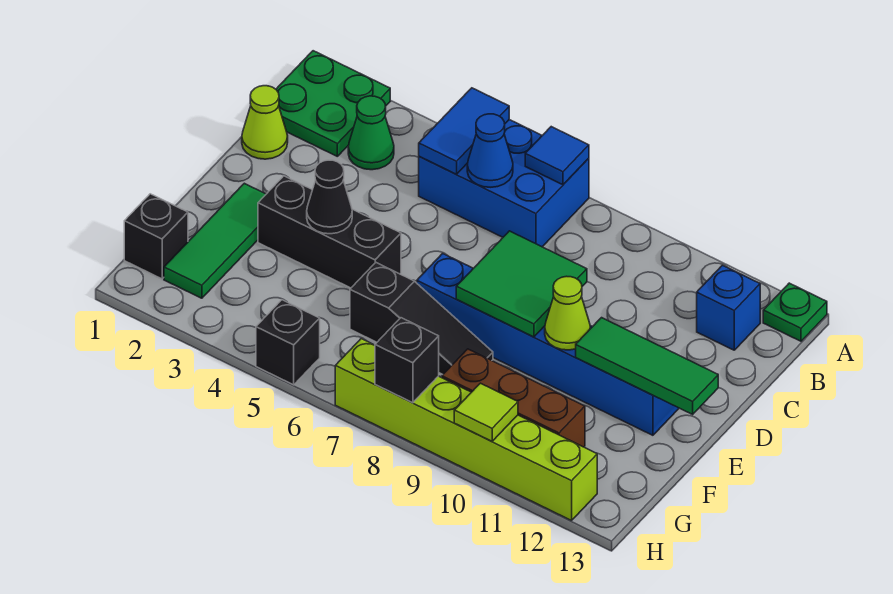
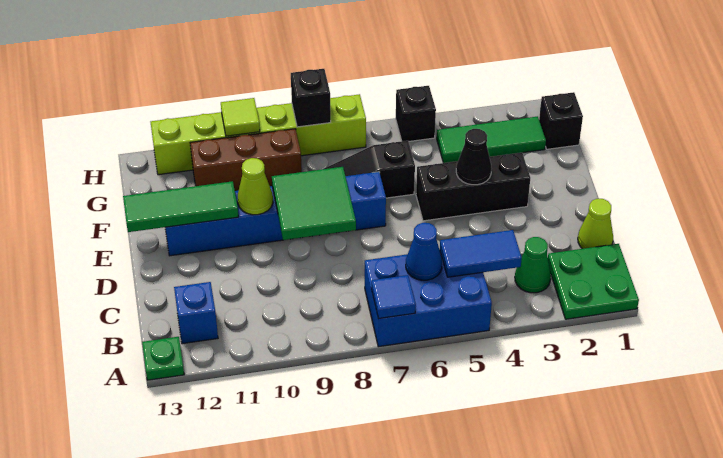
blue 1x2 tile [419,88,509,174] -> blue 1x2 tile turned to [440,230,522,277]
green 1x3 tile [164,183,266,298] -> green 1x3 tile turned to [437,116,546,163]

